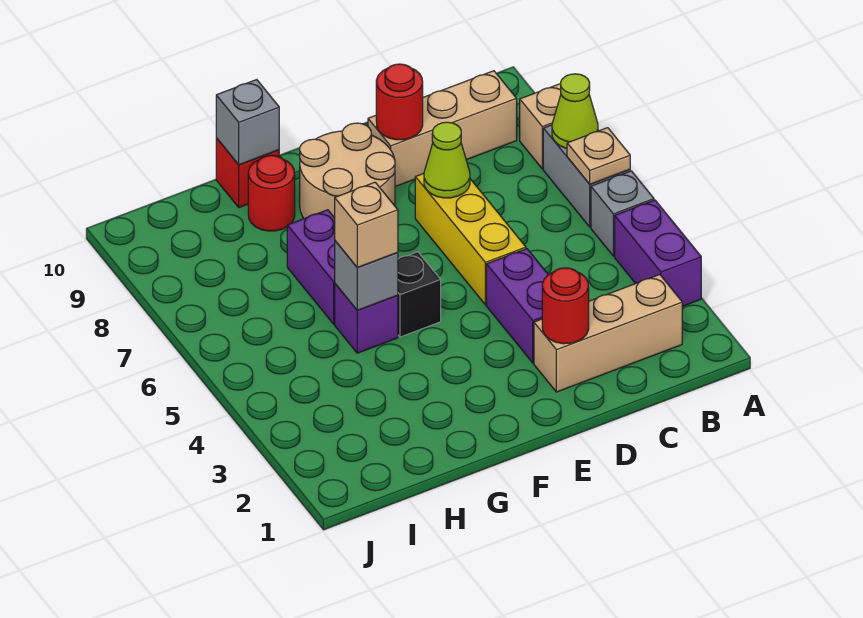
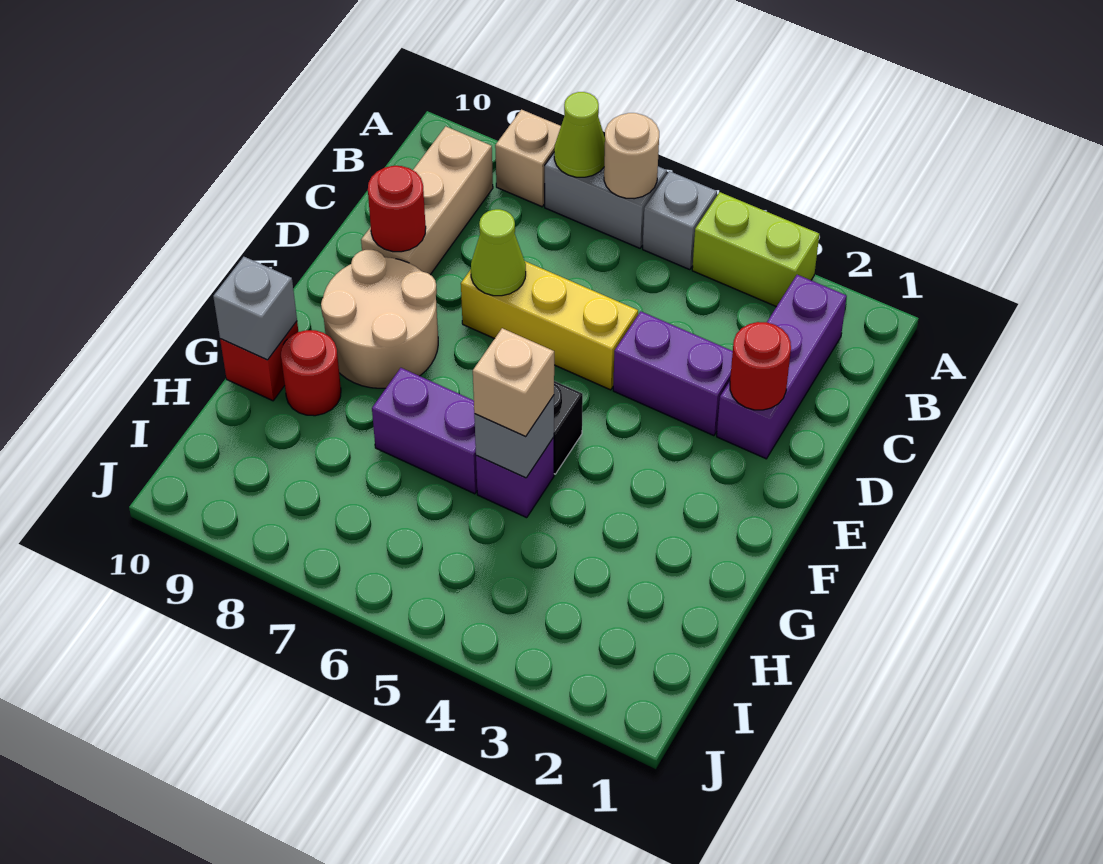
purple 1x2 brick [615,200,701,306] -> lime 1x2 brick [692,192,819,307]
tan 1x1 plate [567,128,630,184] -> tan 1x1 round brick [604,113,659,199]
tan 1x3 brick [534,275,682,392] -> purple 1x3 brick [717,275,847,459]

